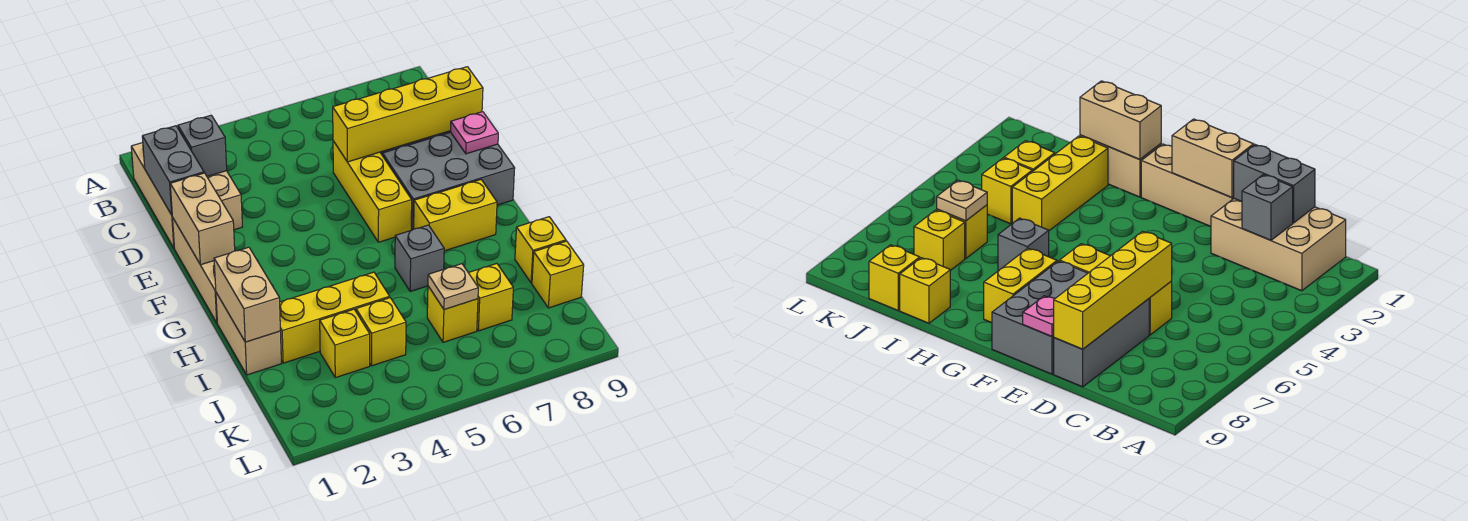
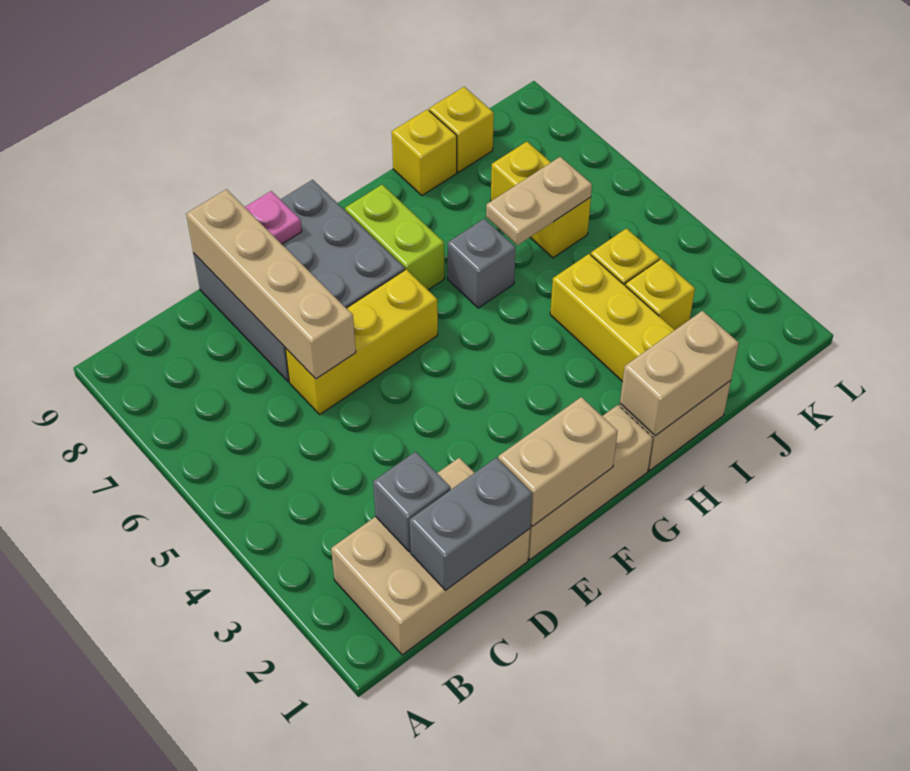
yellow 1x4 brick [333,67,483,162] -> tan 1x4 brick [186,189,356,379]
yellow 1x2 brick [414,180,497,251] -> lime 1x2 brick [345,185,444,290]
tan 1x1 plate [428,264,478,310] -> tan 1x2 plate [486,157,592,245]

